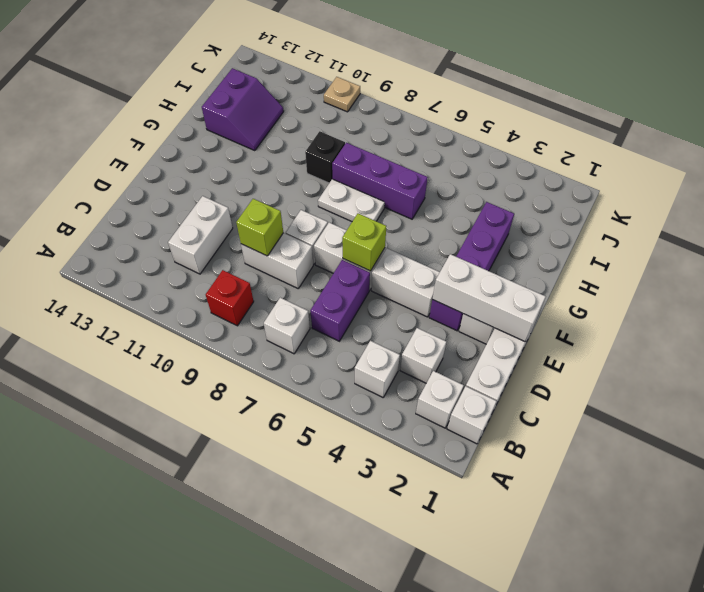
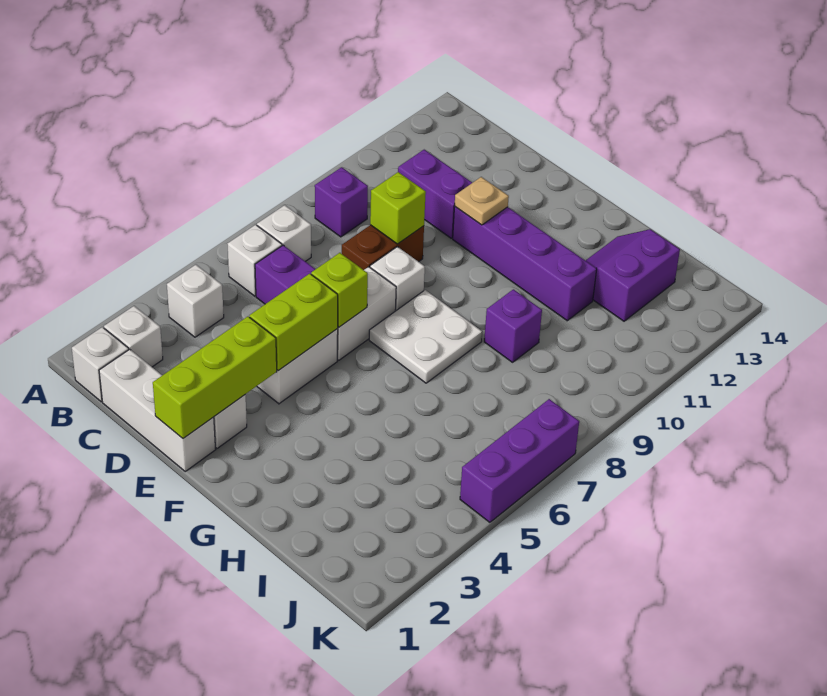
red 1x1 brick [206,270,254,326] -> purple 1x1 brick [315,167,368,237]
white 1x1 brick [400,328,446,383] -> white 1x1 brick moved to [228,225,282,296]
white 1x2 brick [168,196,233,274] -> purple 1x2 brick [398,150,472,238]
white 1x2 brick [241,233,313,288] -> brown 1x2 brick [342,225,424,270]
white 1x3 brick [432,254,546,341] -> lime 1x3 brick [153,317,277,438]
purple 1x4 brick [429,202,514,331] -> purple 1x4 brick moved to [453,207,597,321]
none -> lime 1x2 brick [250,274,338,371]
white 1x2 plate [318,179,385,221] -> white 2x2 plate [369,290,482,383]
purple 1x3 brick [332,143,428,219] -> purple 1x3 brick moved to [460,399,579,522]
black 1x1 brick [305,131,345,183] -> purple 1x1 brick [484,289,542,362]
purple 2x2 slope [202,68,284,151] -> purple 2x2 slope turned to [586,229,680,321]
tan 1x1 plate [324,77,360,112] -> tan 1x1 plate moved to [455,177,509,225]

